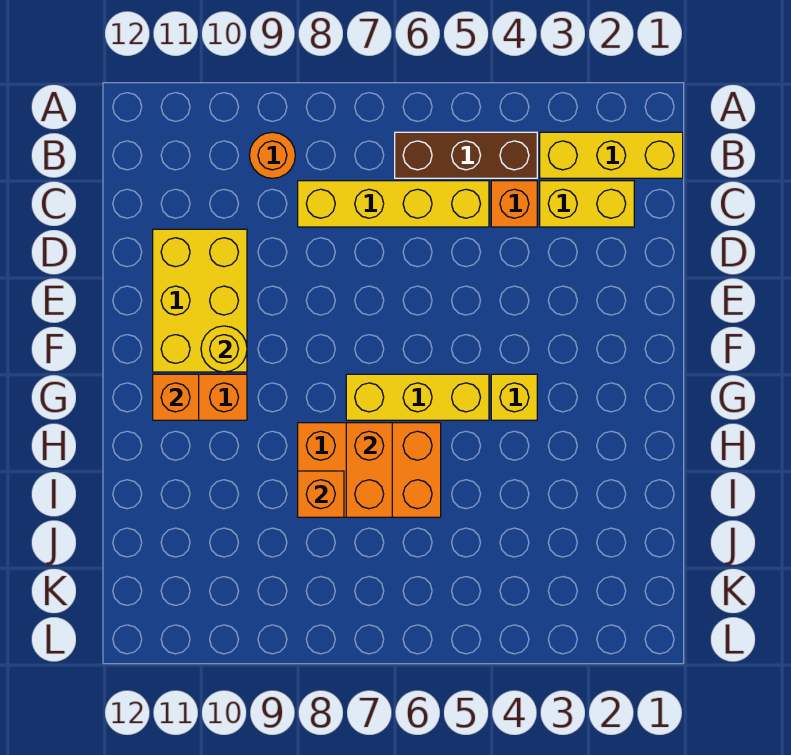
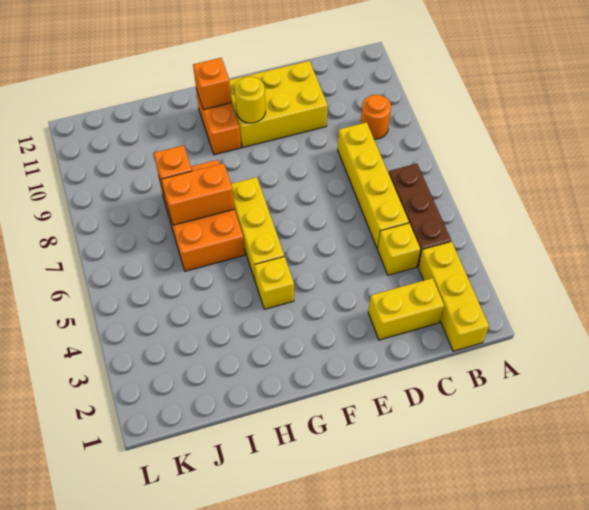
yellow 1x2 brick [540,181,634,227] -> yellow 1x2 brick turned to [368,278,444,340]
orange 1x1 brick [491,181,537,227] -> yellow 1x1 brick [378,223,420,275]

